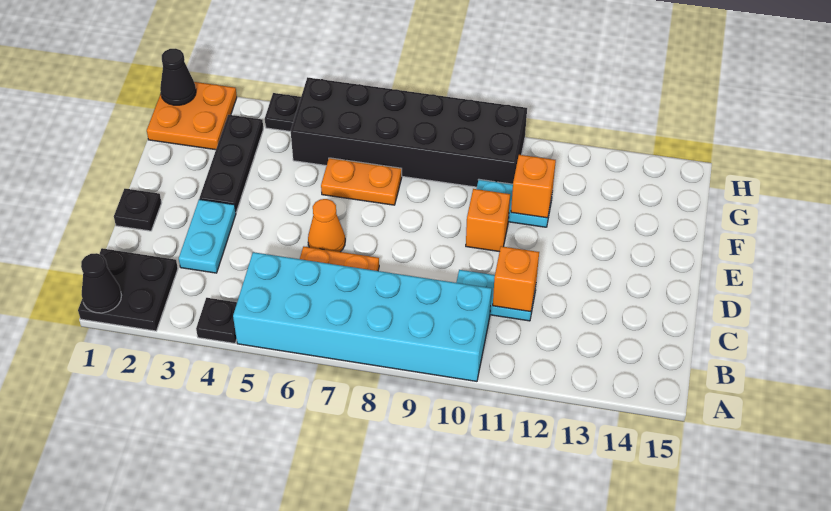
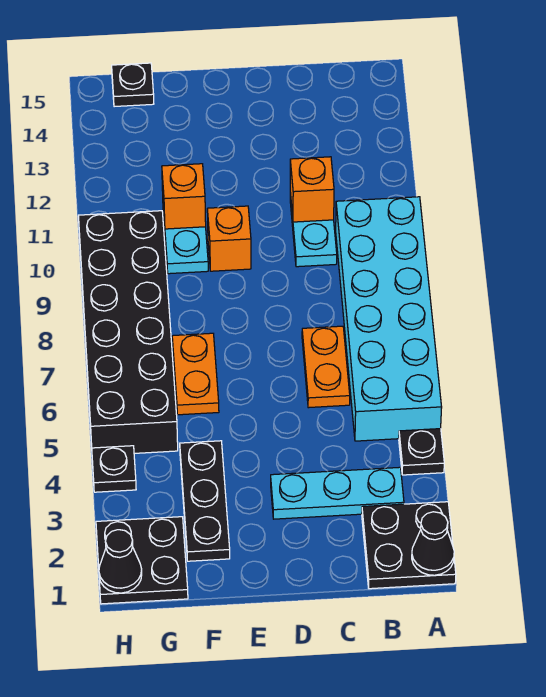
cyan 1x2 plate [179,199,236,273] -> cyan 1x3 plate [271,467,404,519]
black 1x1 plate [114,189,161,231] -> black 1x1 plate moved to [112,63,154,107]
orange 1x1 cone [308,199,345,252] -> none
black 1x3 plate [199,115,263,212] -> black 1x3 plate turned to [180,441,230,561]
orange 2x2 plate [147,82,237,150] -> black 2x2 plate [96,517,188,604]

